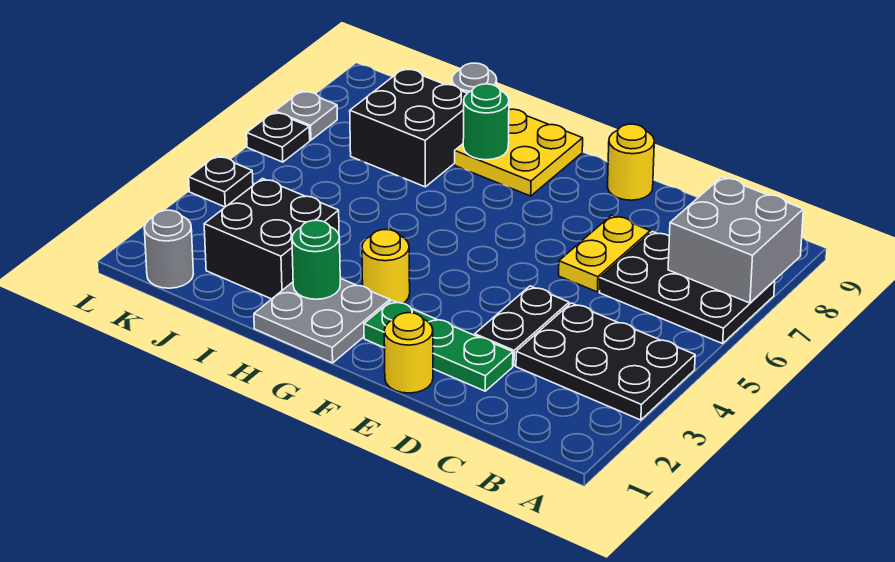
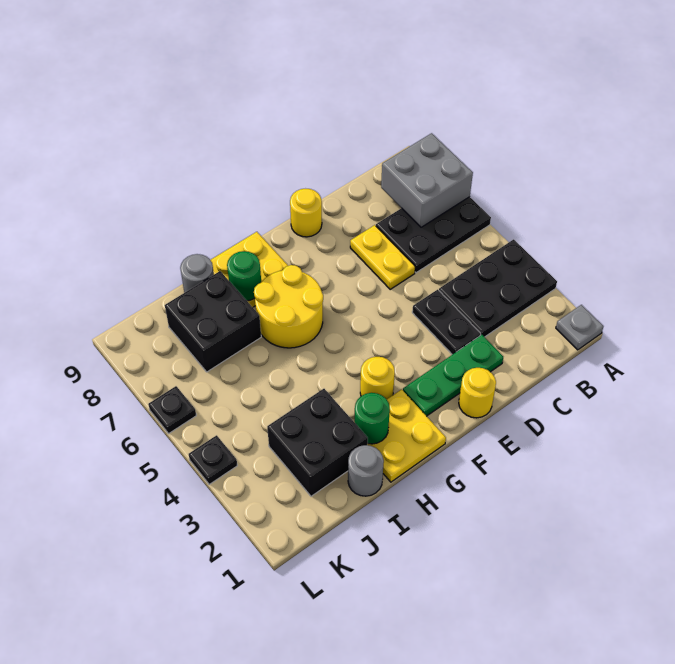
grey 2x2 plate [254,278,390,363] -> yellow 2x2 plate [367,389,446,482]
none -> yellow 2x2 round brick [254,265,323,348]
grey 1x1 round brick [144,210,193,288] -> grey 1x1 round brick moved to [348,445,384,496]
grey 1x1 plate [275,91,337,140] -> grey 1x1 plate moved to [556,305,603,350]

